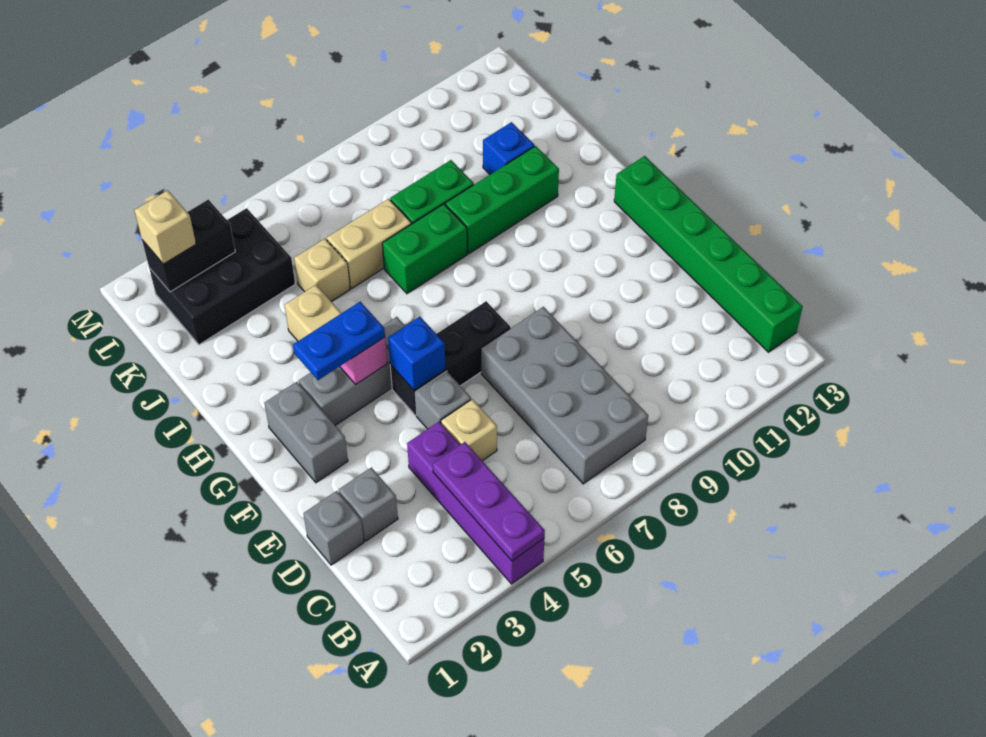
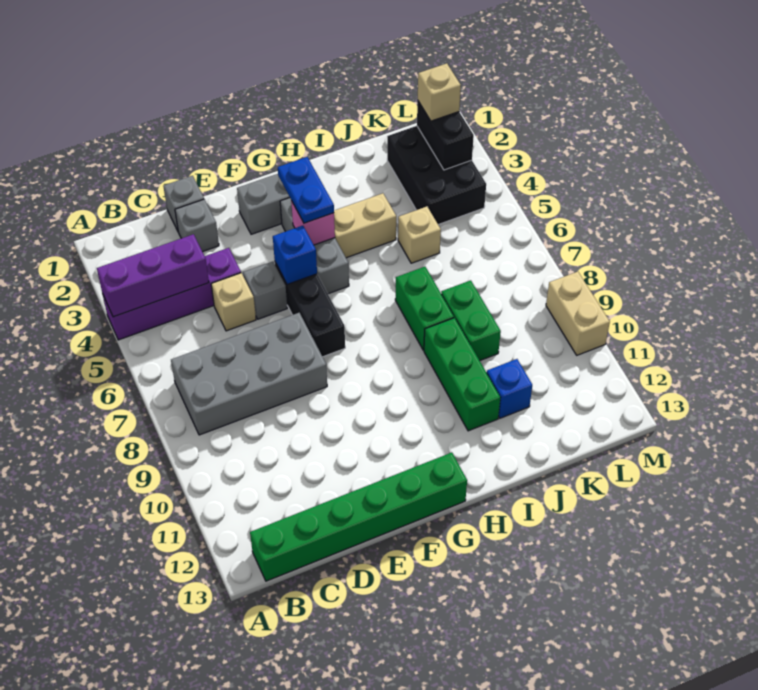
purple 1x3 plate [433,442,545,561] -> purple 1x3 brick [97,234,209,317]
tan 1x2 brick [327,199,411,288] -> tan 1x2 brick moved to [546,272,610,355]

